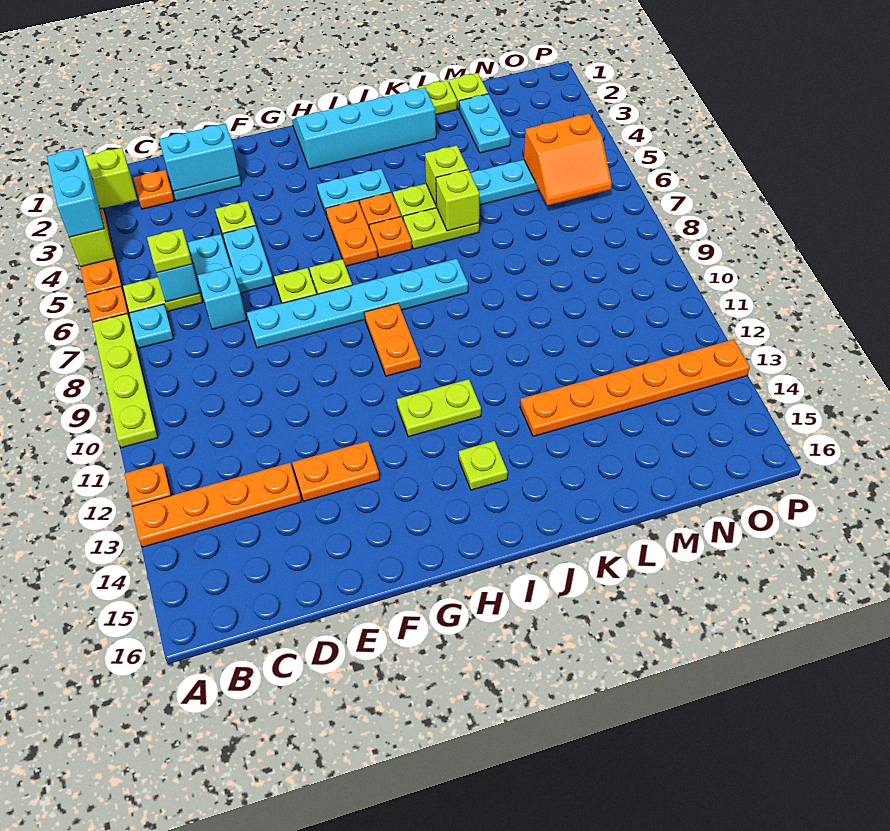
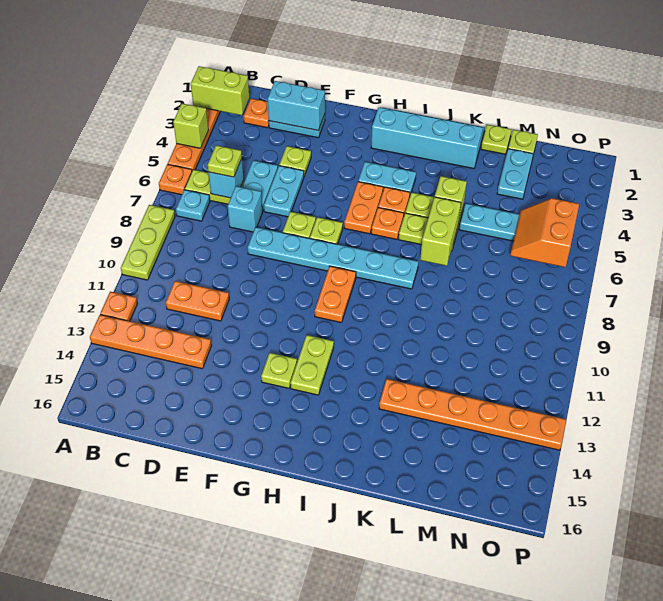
cyan 1x2 brick [47,148,104,237] -> none
lime 1x4 plate [92,313,158,448] -> lime 1x3 plate [121,205,175,280]
orange 1x2 plate [292,441,380,501] -> orange 1x2 plate moved to [166,281,229,321]
lime 1x2 plate [397,379,481,437] -> lime 1x2 plate turned to [290,335,334,395]
lime 1x1 plate [459,441,508,490] -> lime 1x1 plate moved to [261,353,297,388]
lime 1x1 brick [436,170,479,231] -> lime 1x2 brick [420,197,461,266]
orange 2x2 slope [524,114,612,206] -> orange 2x2 slope turned to [510,198,579,267]

